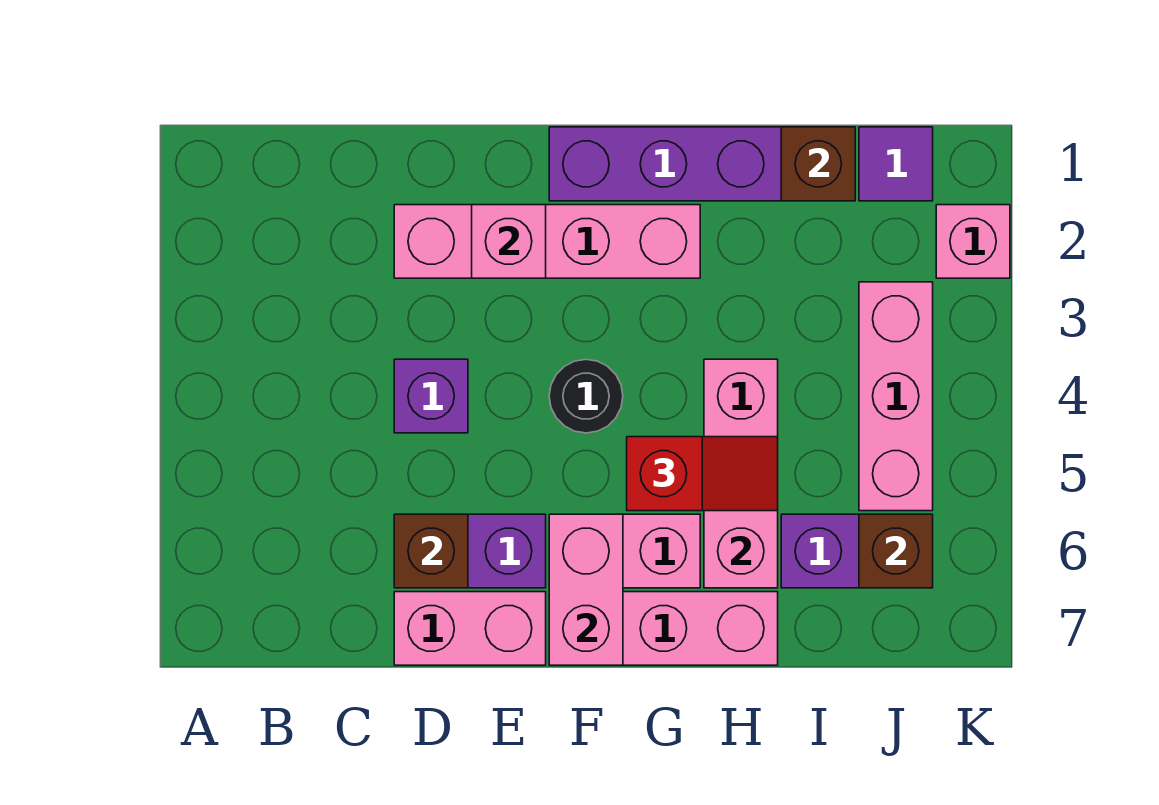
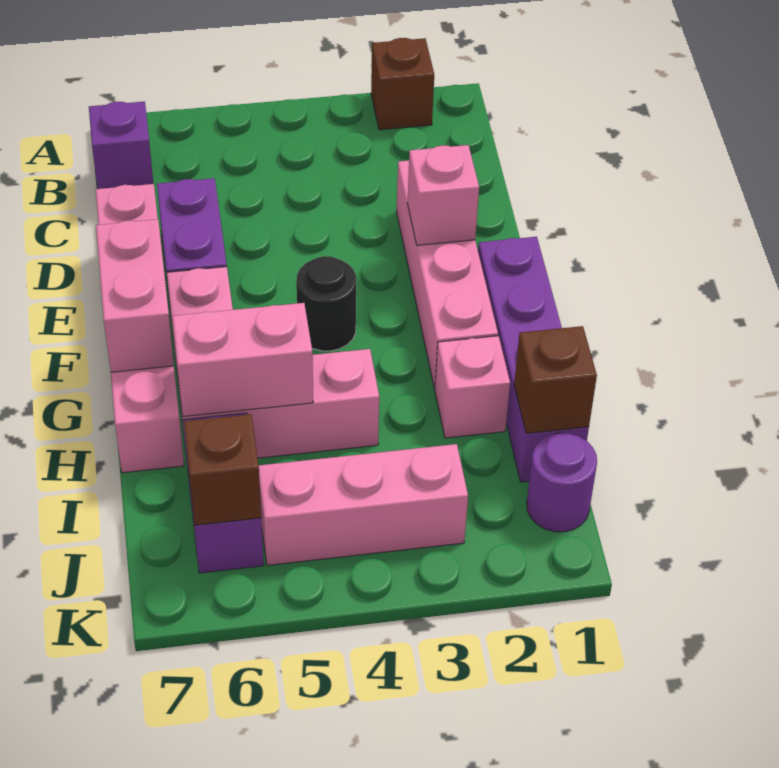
purple 1x1 brick [394,359,468,433] -> purple 1x1 brick moved to [89,102,153,189]
brown 1x1 brick [394,514,468,588] -> brown 1x1 brick moved to [371,38,434,130]
pink 1x2 brick [549,514,623,665] -> pink 1x2 brick turned to [96,219,174,372]
red 1x2 slope [627,437,778,511] -> none
purple 1x1 tile [859,127,933,201] -> purple 1x1 round brick [527,433,597,532]
pink 1x1 brick [936,205,1010,278] -> pink 1x1 brick moved to [435,336,510,438]

